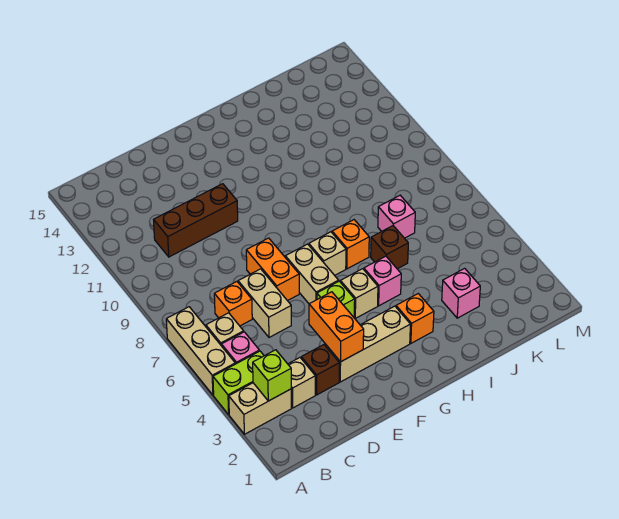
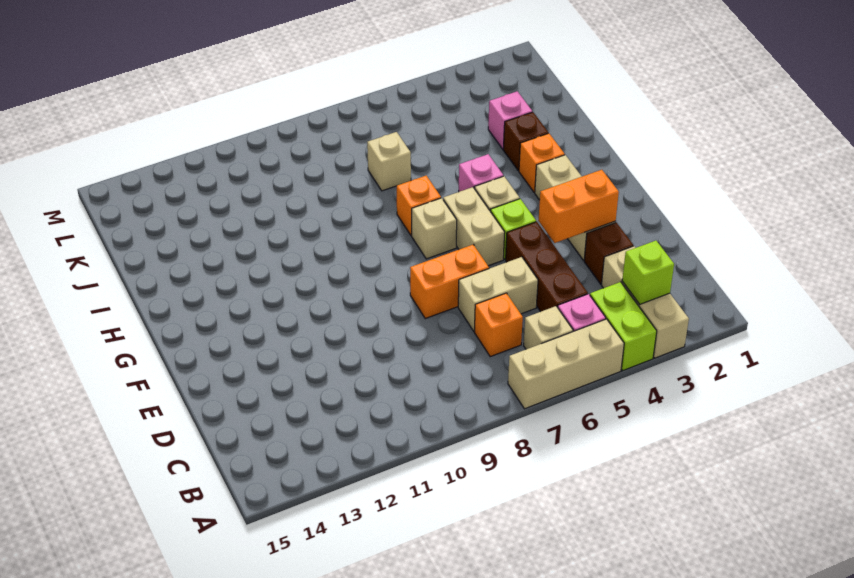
brown 1x3 brick [154,184,238,257] -> brown 1x3 brick moved to [506,222,588,312]
tan 1x2 brick [285,244,339,304] -> tan 1x2 brick turned to [443,187,505,266]
brown 1x1 brick [371,226,408,269] -> brown 1x1 brick moved to [503,112,548,171]
pink 1x1 brick [378,195,415,238] -> tan 1x1 brick [367,132,411,191]

